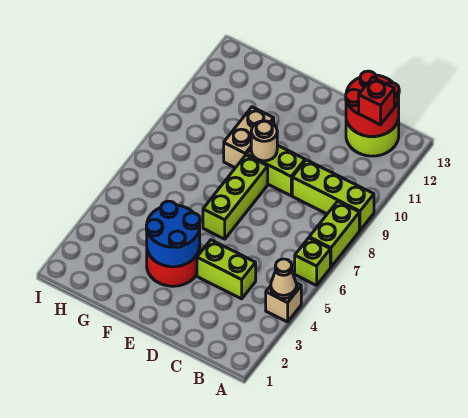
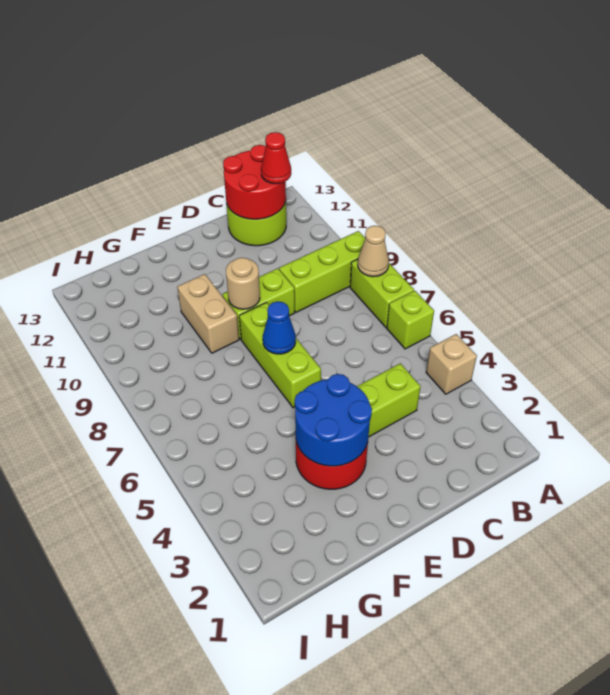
tan 1x1 cone [271,259,297,299] -> tan 1x1 cone moved to [358,226,389,277]
red 1x1 brick [359,77,394,125] -> red 1x1 cone [261,132,291,184]
none -> blue 1x1 cone [263,301,296,354]

